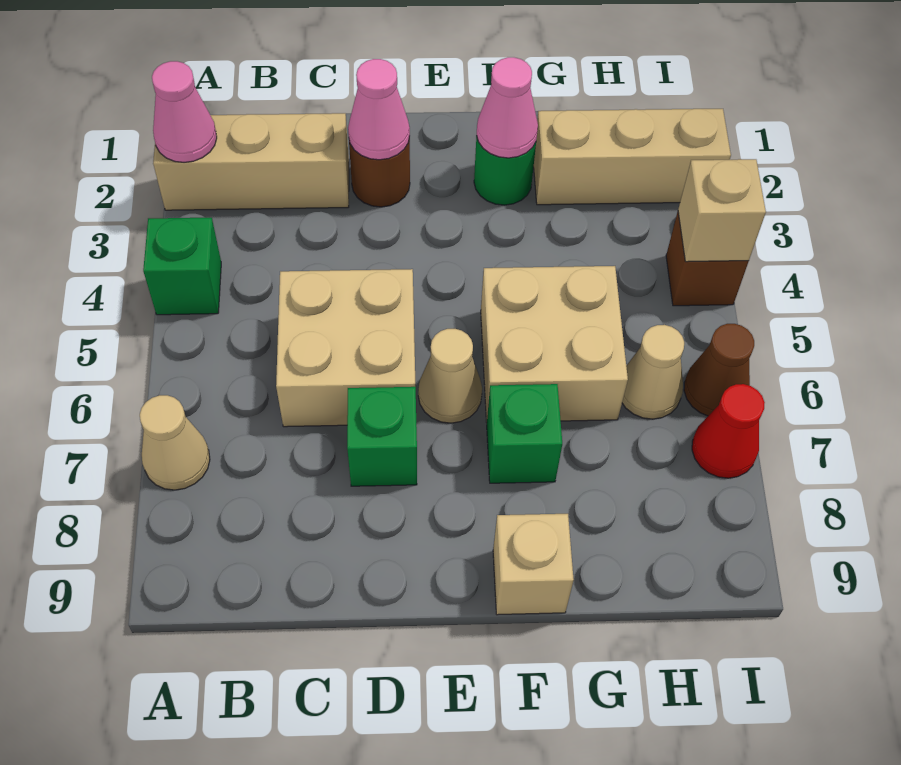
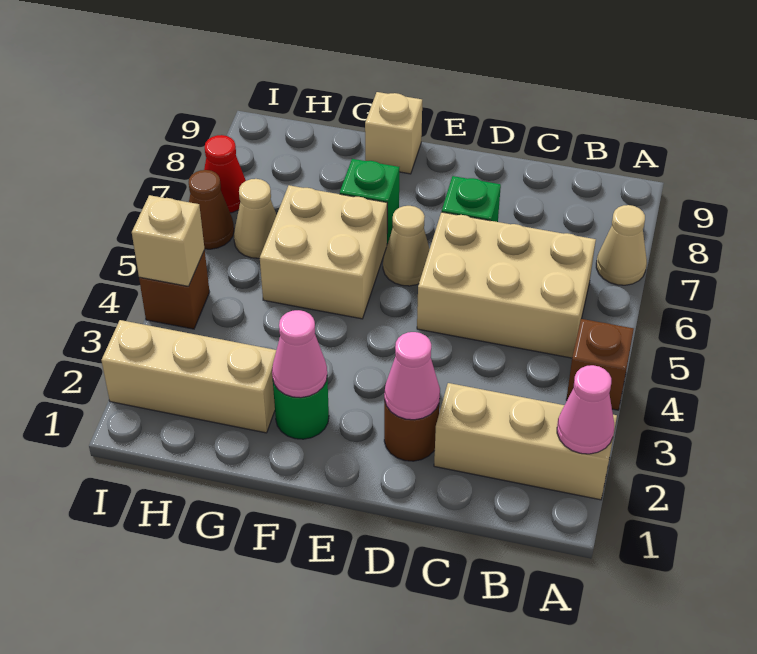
green 1x1 brick [143,218,221,315] -> brown 1x1 brick [566,319,634,410]
tan 2x2 brick [276,269,415,427] -> tan 2x3 brick [417,212,596,358]

